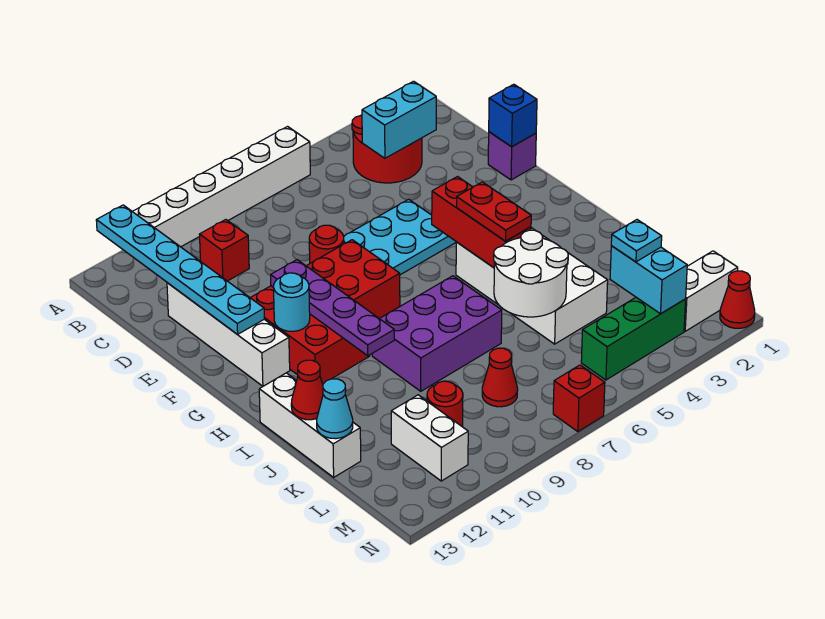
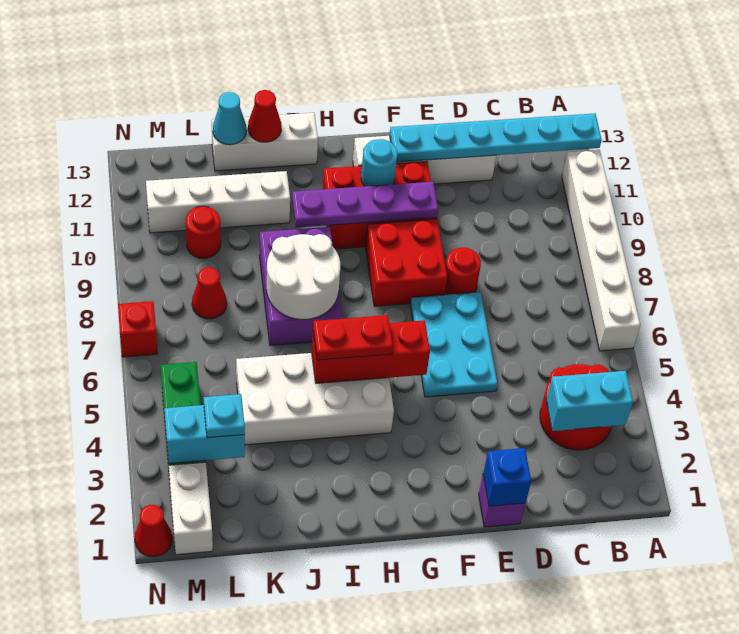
cyan 1x2 brick [362,81,436,158] -> cyan 1x2 brick turned to [546,371,633,431]
red 1x1 brick [199,220,249,281] -> none
white 2x2 round brick [494,230,568,317] -> white 2x2 round brick moved to [267,234,340,319]
white 1x2 brick [391,395,468,481] -> white 1x4 brick [146,171,290,233]

